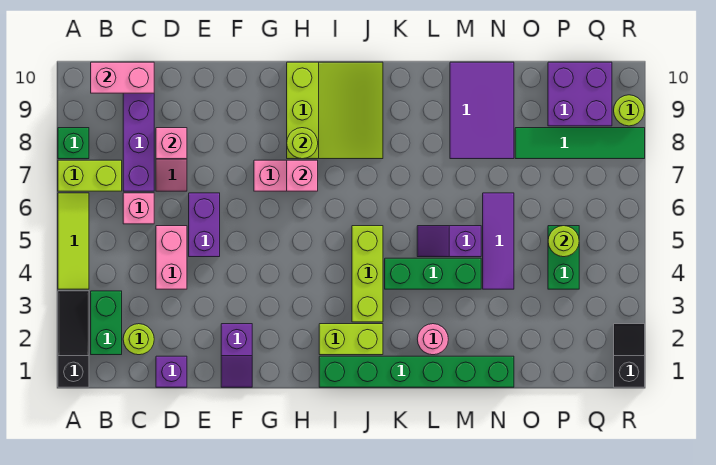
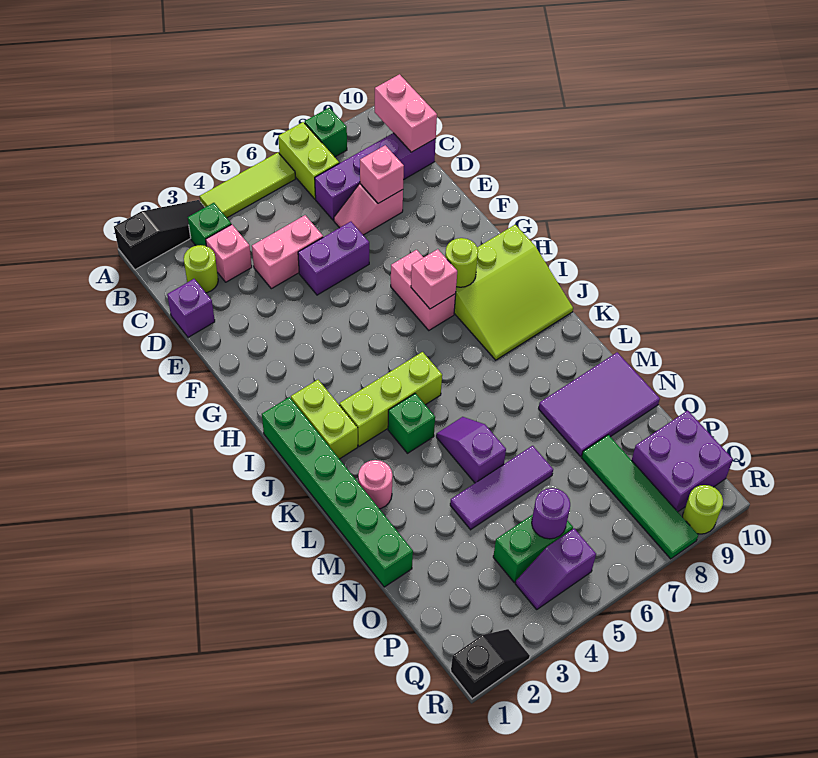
green 1x2 brick [91,291,122,355] -> green 1x1 brick [188,203,231,246]
pink 1x1 brick [123,193,154,224] -> pink 1x1 brick moved to [206,224,252,282]
purple 1x2 slope [221,324,252,387] -> purple 1x2 slope moved to [515,529,596,609]
green 1x3 brick [385,258,481,289] -> green 1x1 brick [388,393,435,453]
lime 1x1 round brick [548,226,579,257] -> purple 1x1 round brick [532,488,570,539]

